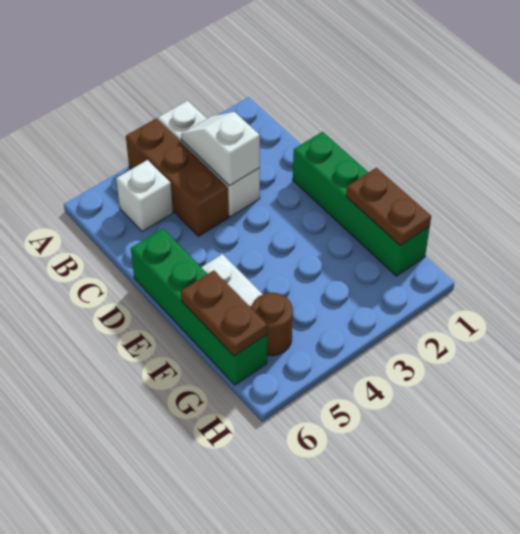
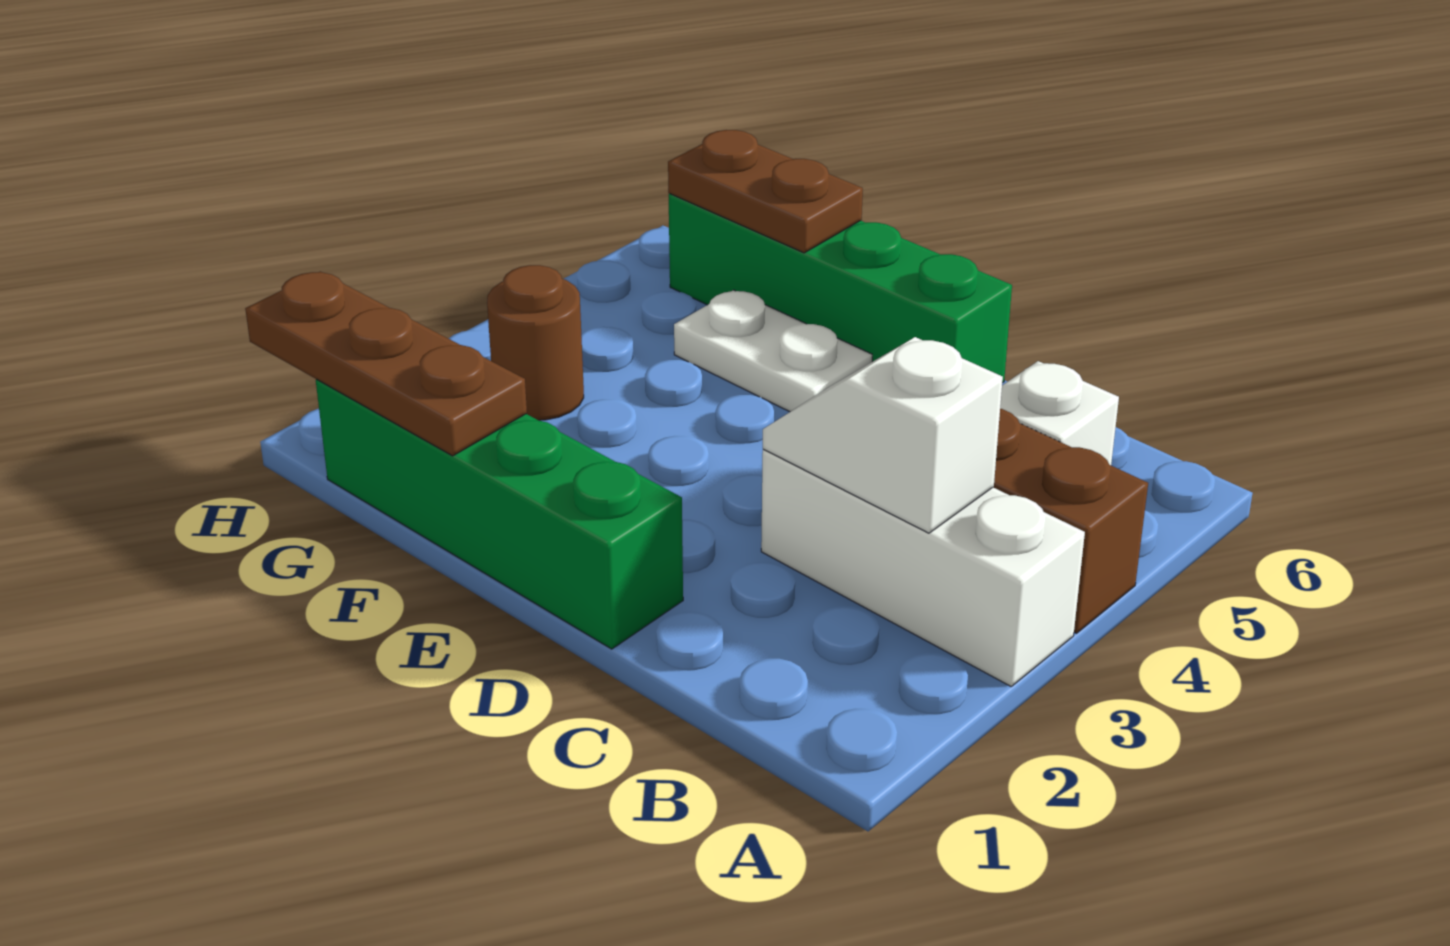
white 1x2 slope [181,112,260,186] -> white 1x2 slope turned to [763,337,1003,533]
brown 1x2 plate [346,168,431,246] -> brown 1x3 plate [245,272,527,456]
brown 1x1 round brick [252,293,293,356] -> brown 1x1 round brick moved to [487,265,584,420]

